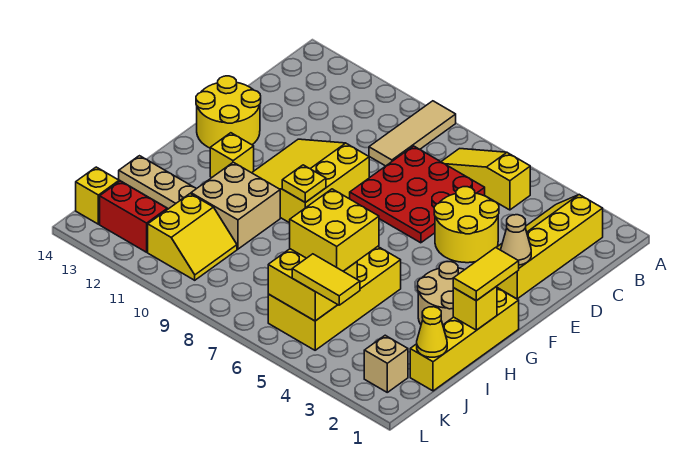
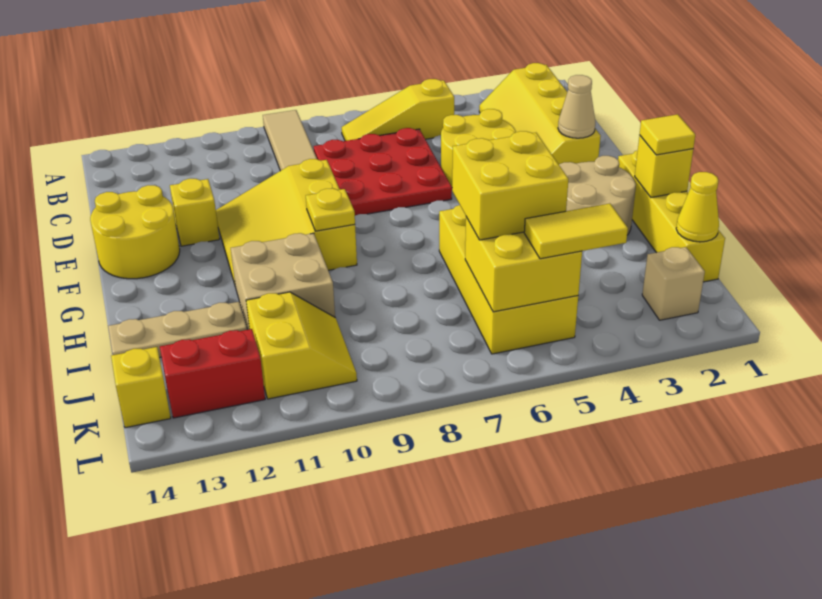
yellow 1x2 tile [453,248,519,301] -> yellow 1x1 tile [640,114,695,155]
yellow 1x1 brick [210,133,254,177] -> yellow 1x1 brick moved to [170,179,220,246]

